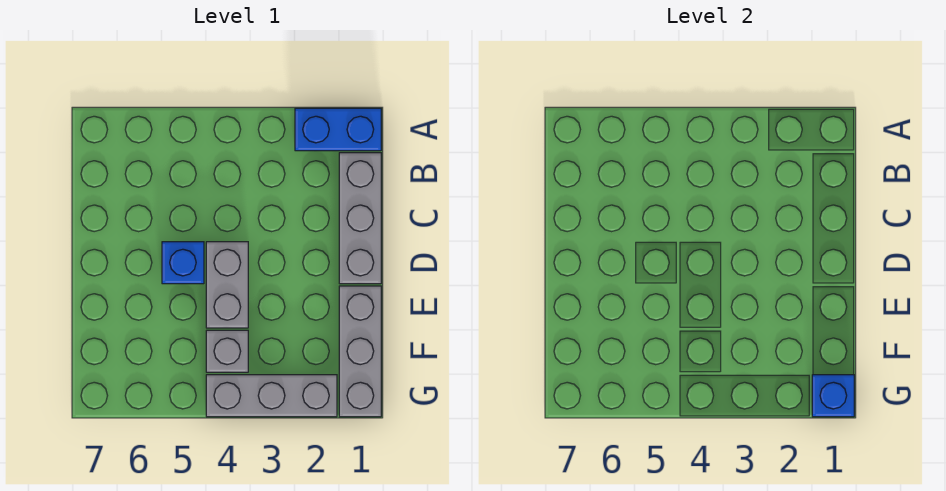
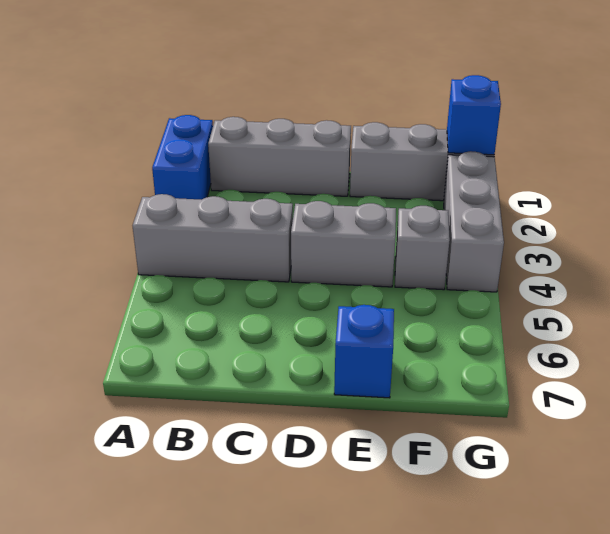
none -> grey 1x3 brick [133,194,293,282]
blue 1x1 brick [162,242,204,284] -> blue 1x1 brick moved to [334,305,394,398]

